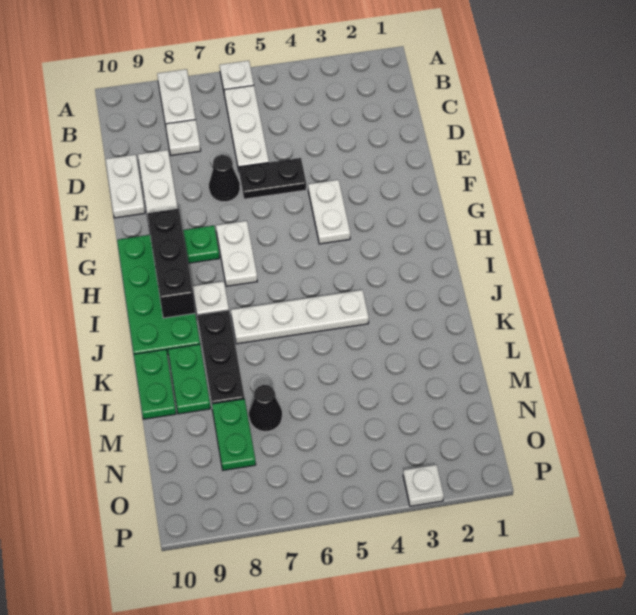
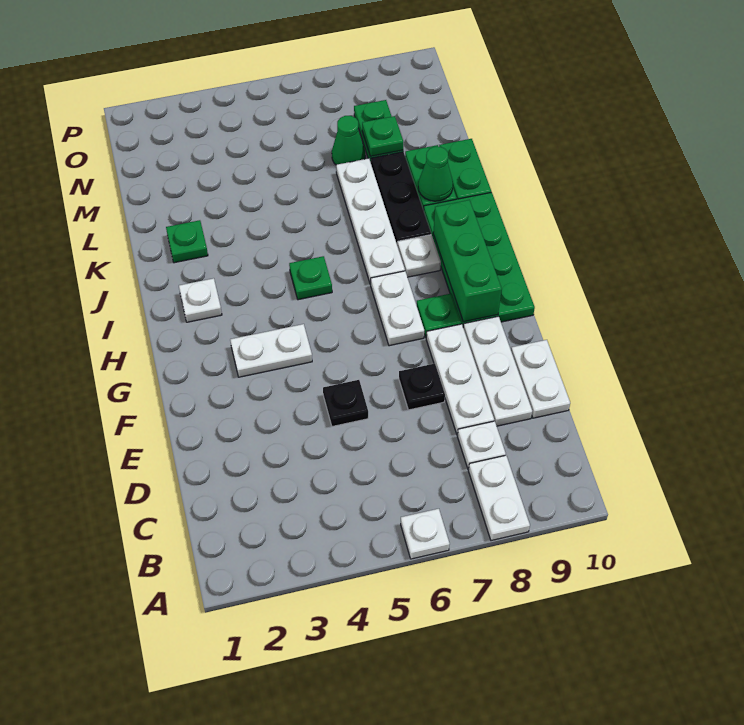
white 1x3 plate [224,85,269,171] -> white 1x3 plate moved to [426,324,494,435]
black 1x2 plate [239,158,306,199] -> black 1x1 plate [323,380,368,426]
black 1x1 cone [209,155,240,202] -> black 1x1 plate [399,364,445,410]
white 1x2 plate [308,180,350,244] -> white 1x2 plate turned to [230,324,312,377]
black 1x3 brick [147,208,195,318] -> green 1x3 brick [433,200,502,322]
none -> green 1x1 plate [289,256,332,300]
white 1x4 plate [231,290,369,344] -> white 1x4 plate turned to [336,158,405,285]
none -> green 1x1 plate [166,220,208,263]
none -> green 1x1 cone [418,147,453,201]
black 1x1 cone [249,385,282,432] -> green 1x1 cone [332,116,365,165]
none -> green 1x1 plate [362,116,403,156]
white 1x1 plate [403,465,444,506] -> white 1x1 plate moved to [179,278,222,322]

